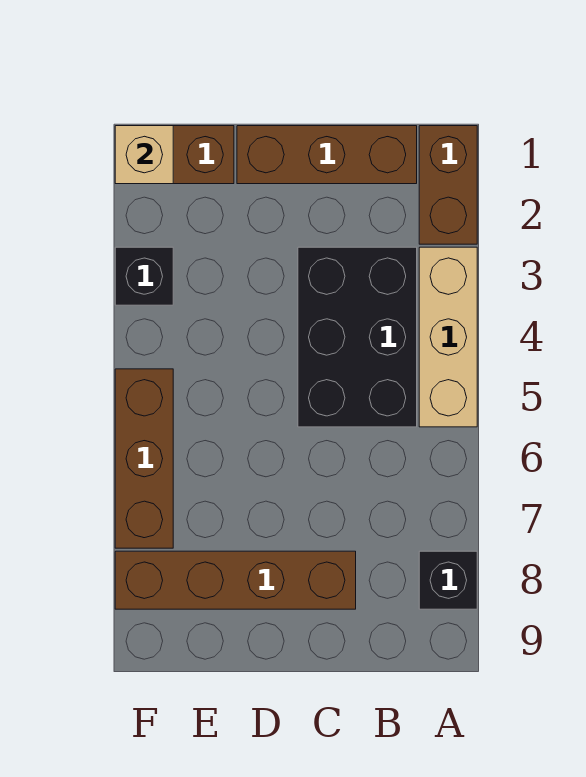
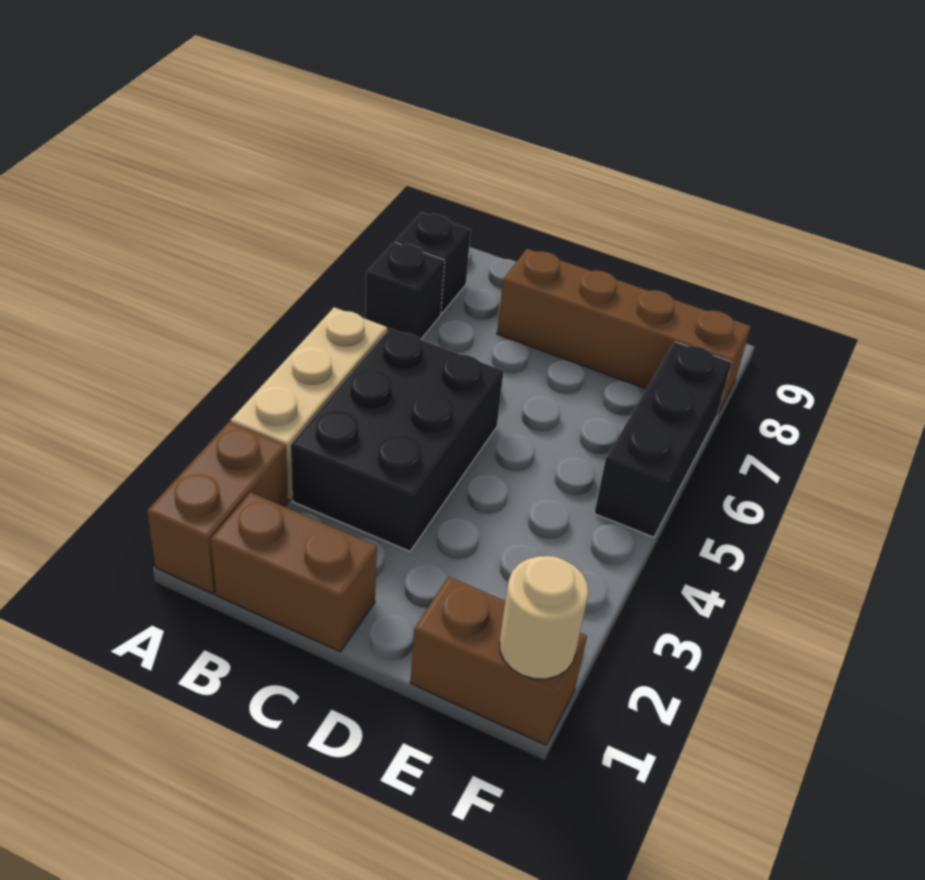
brown 1x3 brick [237,126,417,184] -> brown 1x2 brick [211,492,377,652]
tan 1x1 brick [115,126,173,184] -> tan 1x1 round brick [500,556,589,679]
black 1x1 brick [115,247,173,305] -> black 1x1 brick moved to [365,242,445,340]
brown 1x3 brick [115,369,173,548] -> black 1x3 brick [594,342,732,537]

